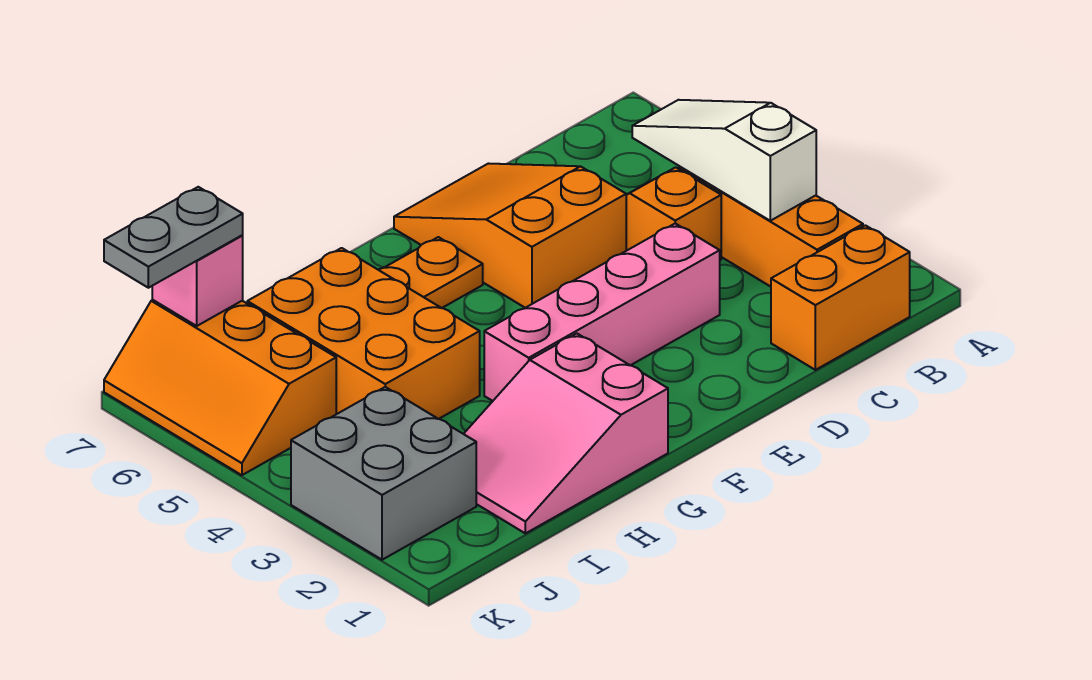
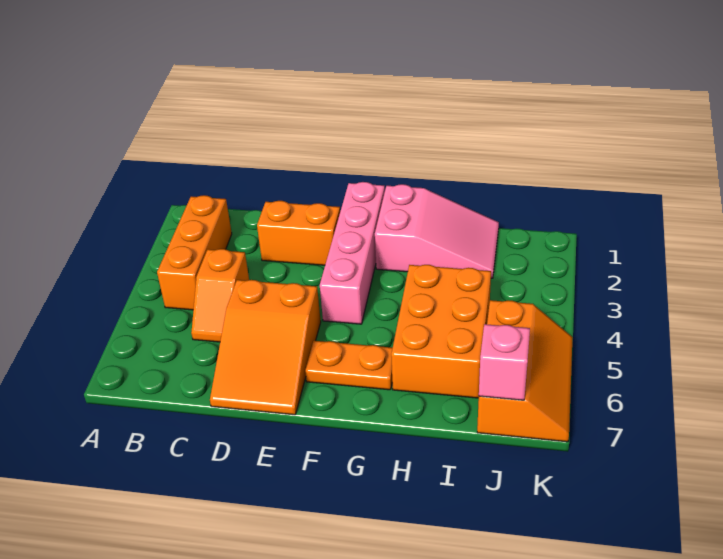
orange 1x2 brick [771,225,910,370] -> orange 1x2 brick moved to [257,201,340,265]
white 1x3 slope [632,100,816,221] -> none
pink 1x4 brick [484,224,720,401] -> pink 1x4 brick turned to [320,182,385,324]
grey 2x2 brick [291,387,476,560] -> none
grey 1x2 plate [104,187,243,288] -> none

